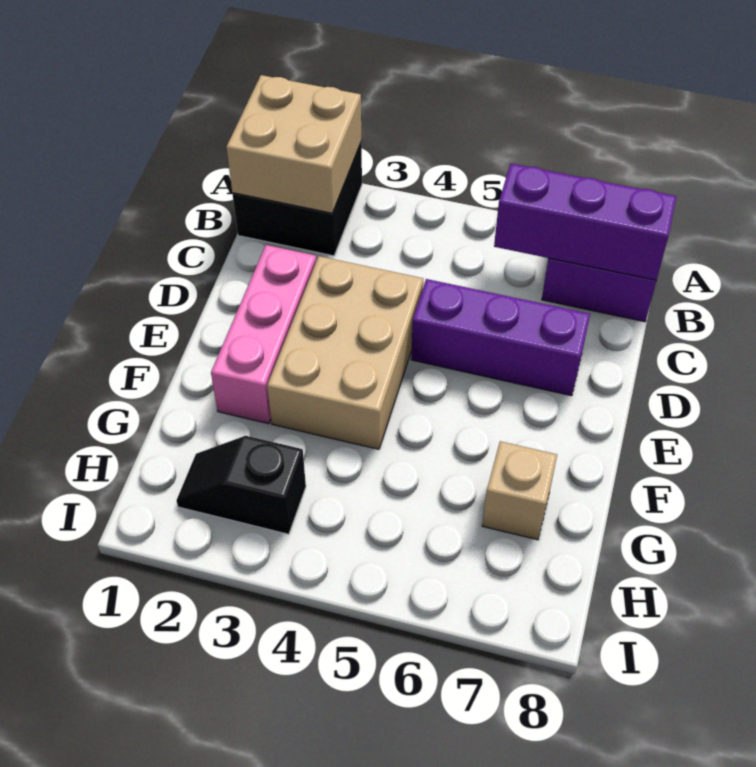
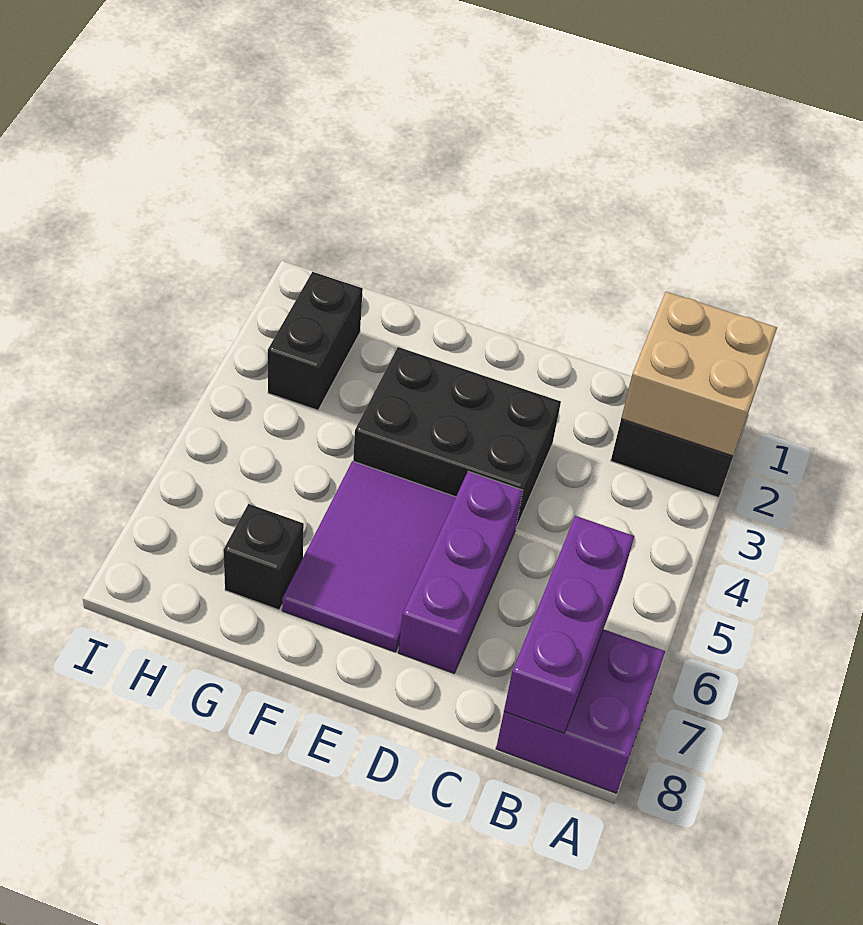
pink 1x3 brick [211,245,316,424] -> none
tan 2x3 brick [267,256,423,449] -> black 2x3 brick [353,347,561,528]
none -> purple 2x3 tile [282,461,456,652]
tan 1x1 brick [482,441,557,540] -> black 1x1 brick [223,504,304,610]
black 1x2 slope [176,436,306,534] -> black 1x2 brick [268,272,363,410]

